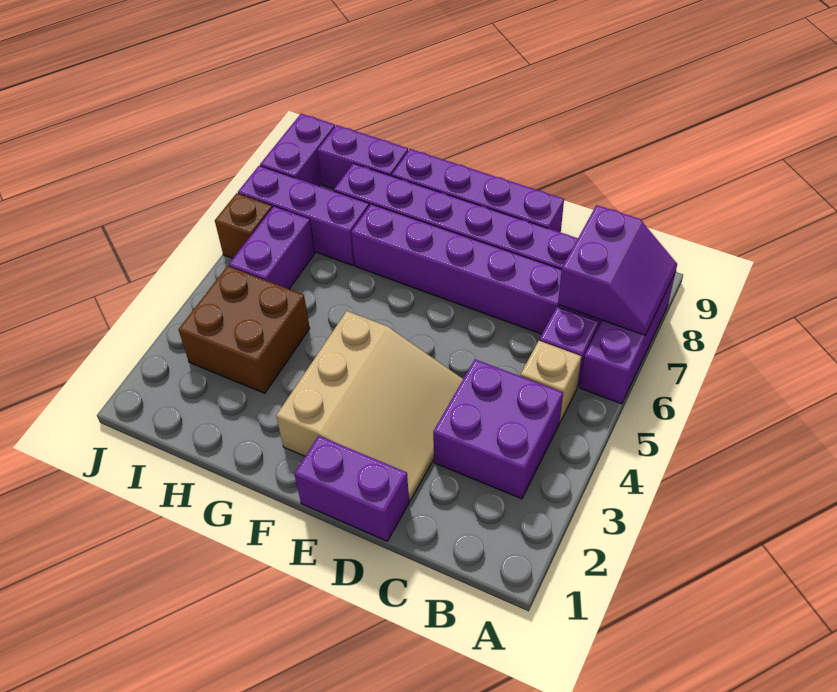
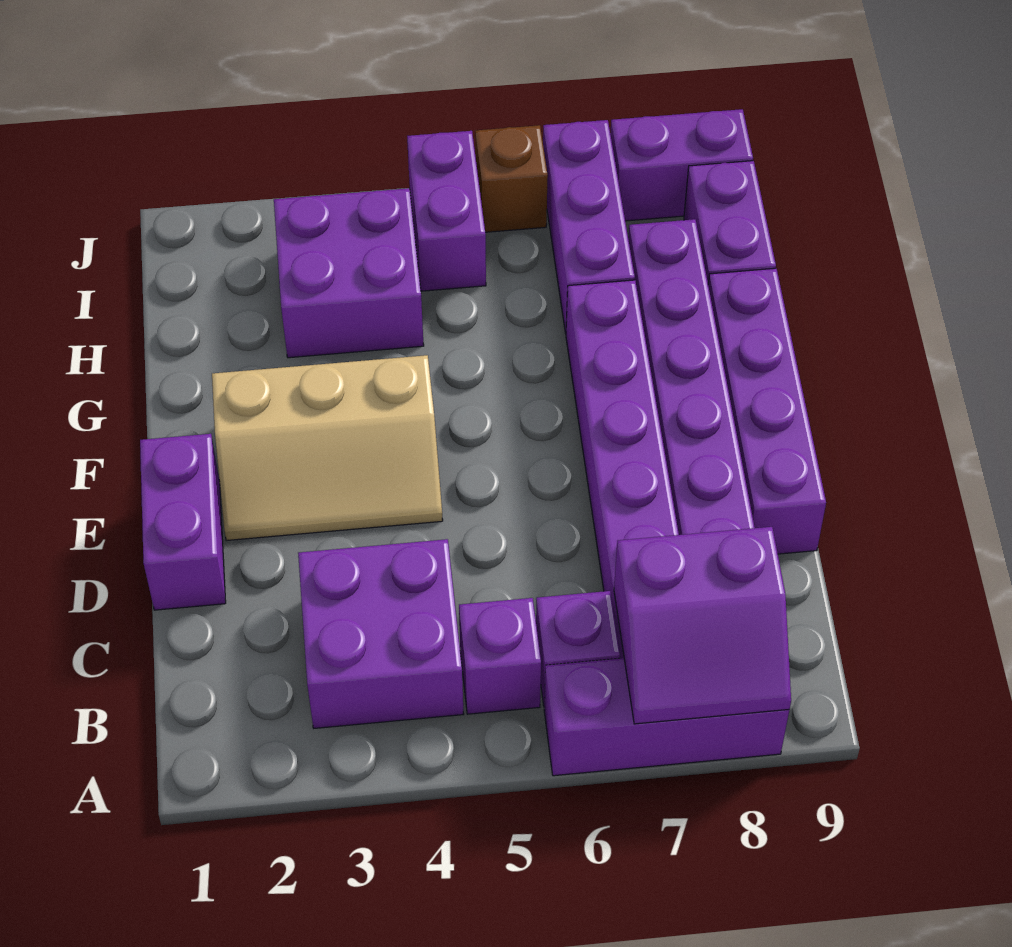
tan 1x1 brick [520,341,581,423] -> purple 1x1 brick [459,598,541,714]
tan 3x3 slope [276,311,463,501] -> tan 2x3 slope [212,355,443,541]
brown 2x2 brick [178,266,310,393] -> purple 2x2 brick [274,188,424,358]
purple 1x2 brick [229,206,315,289] -> purple 1x2 brick turned to [407,131,486,291]

